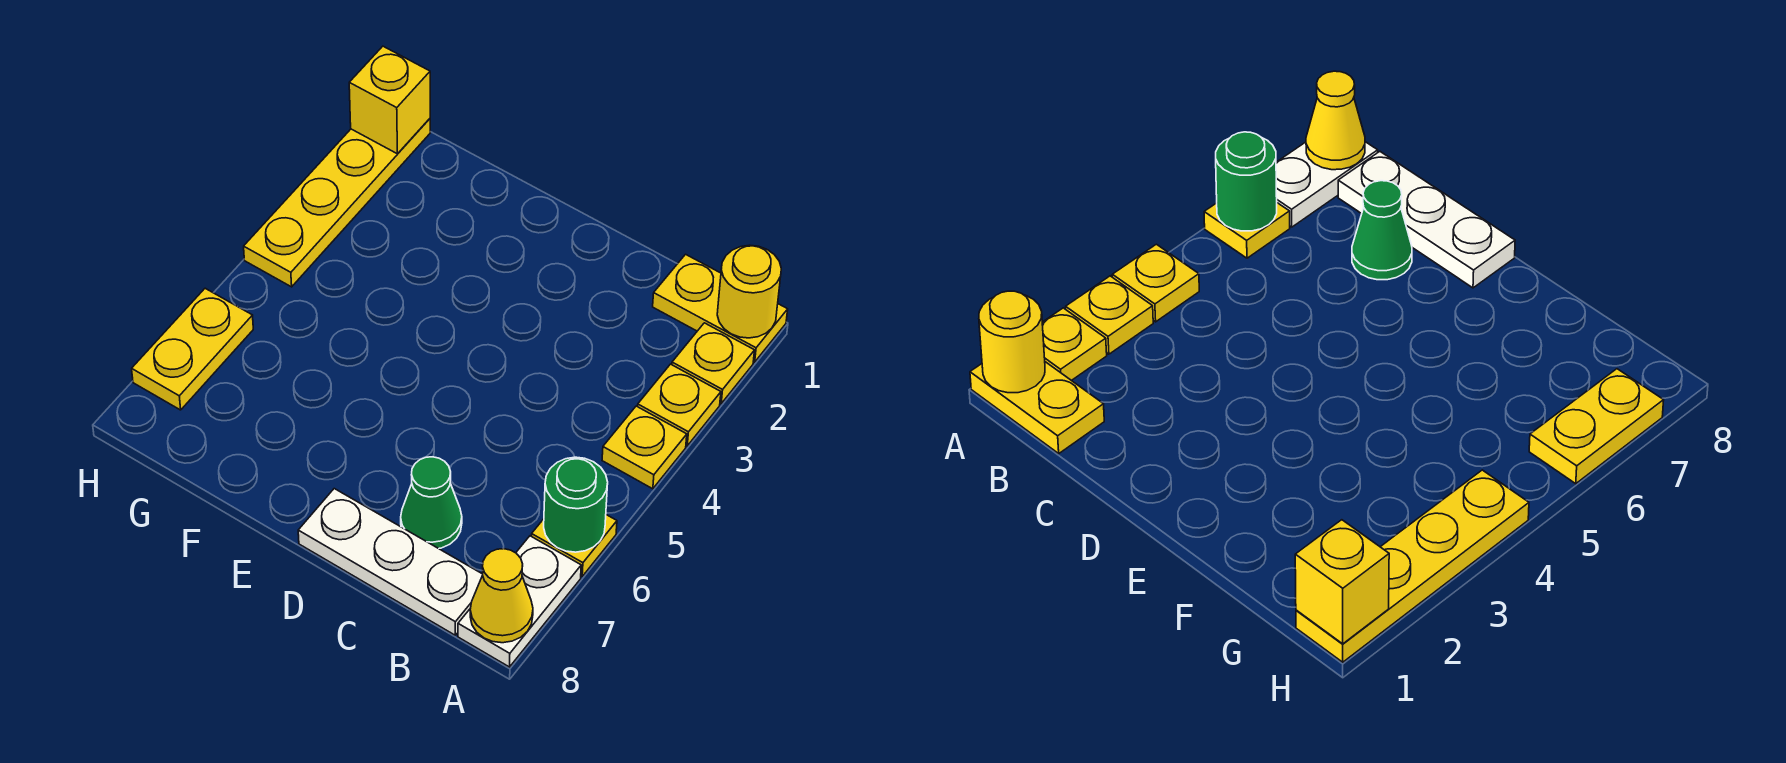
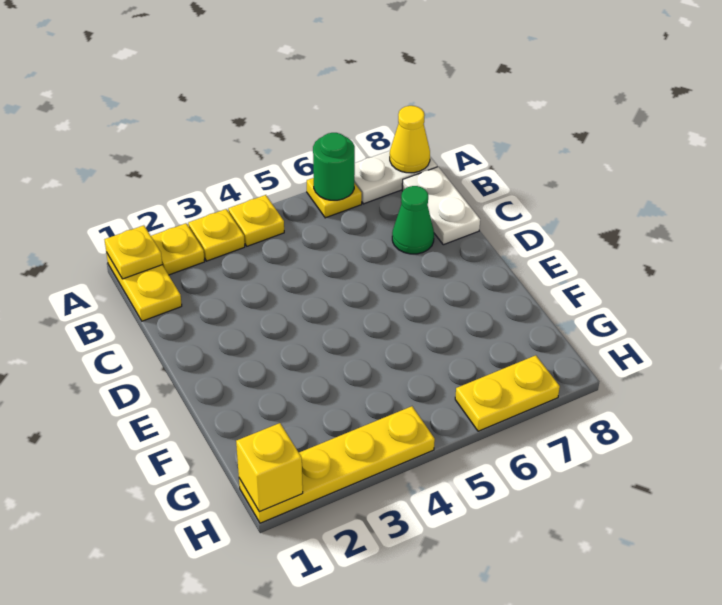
yellow 1x1 round brick [717,245,781,338] -> yellow 1x1 plate [105,225,162,279]
white 1x3 plate [298,489,483,635] -> white 1x2 plate [402,167,480,245]

